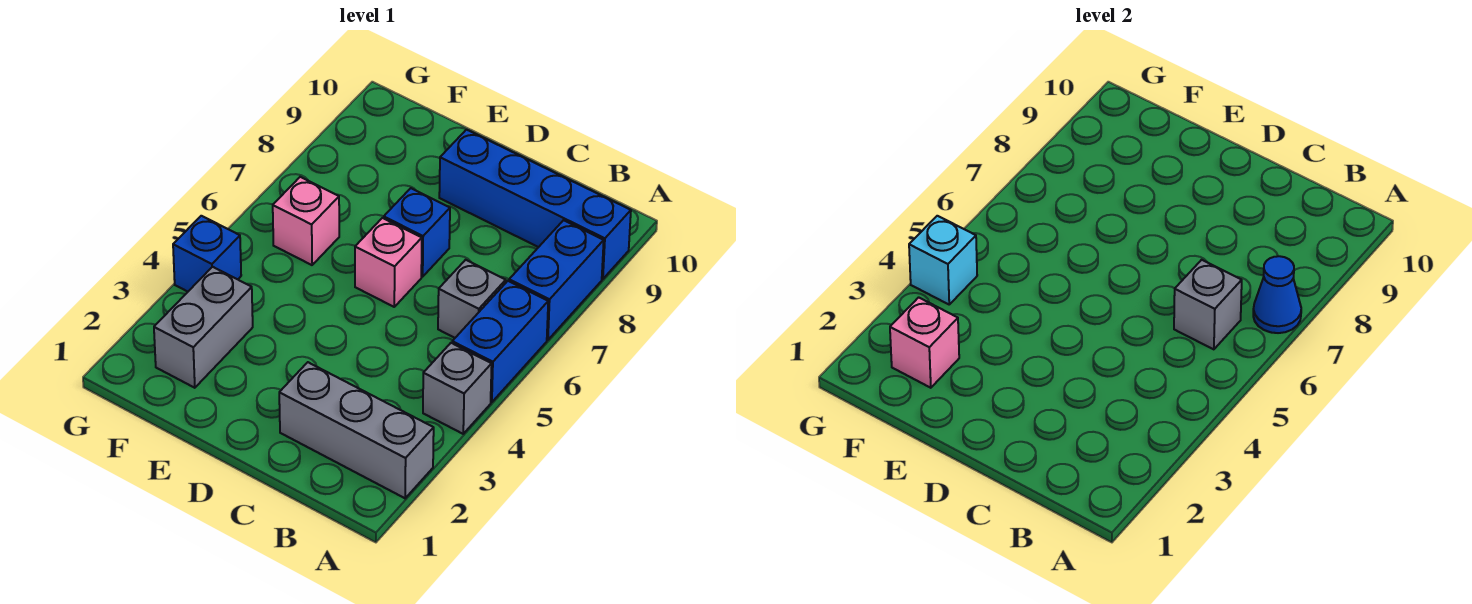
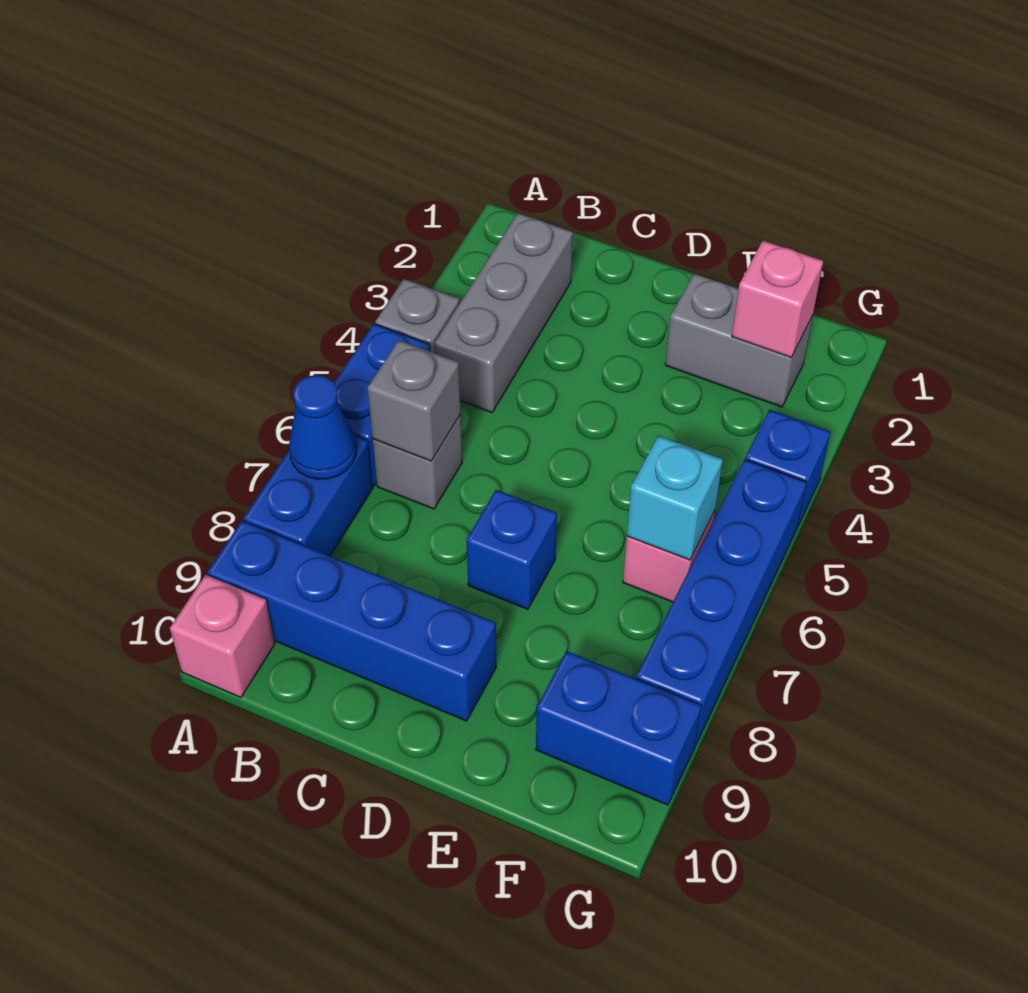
grey 1x3 brick [279,362,434,498] -> grey 1x3 brick turned to [434,213,573,413]
pink 1x1 brick [355,218,422,307] -> pink 1x1 brick moved to [170,575,275,697]
grey 1x2 brick [154,267,253,388] -> grey 1x2 brick turned to [665,274,813,407]
none -> blue 1x2 brick [536,651,702,805]
cyan 1x1 brick [909,216,977,304] -> cyan 1x1 brick moved to [627,436,723,560]
none -> blue 1x4 brick [636,459,807,745]

